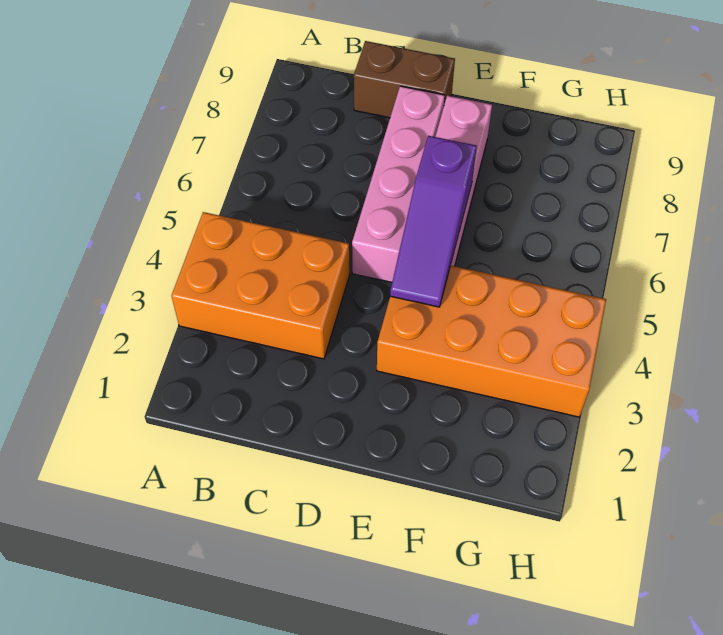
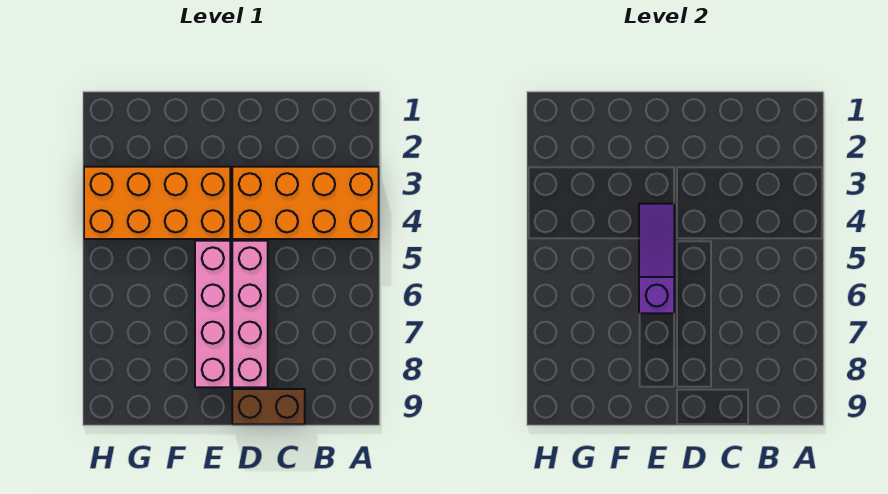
orange 2x3 brick [172,212,350,359] -> orange 2x4 brick [232,167,379,239]

